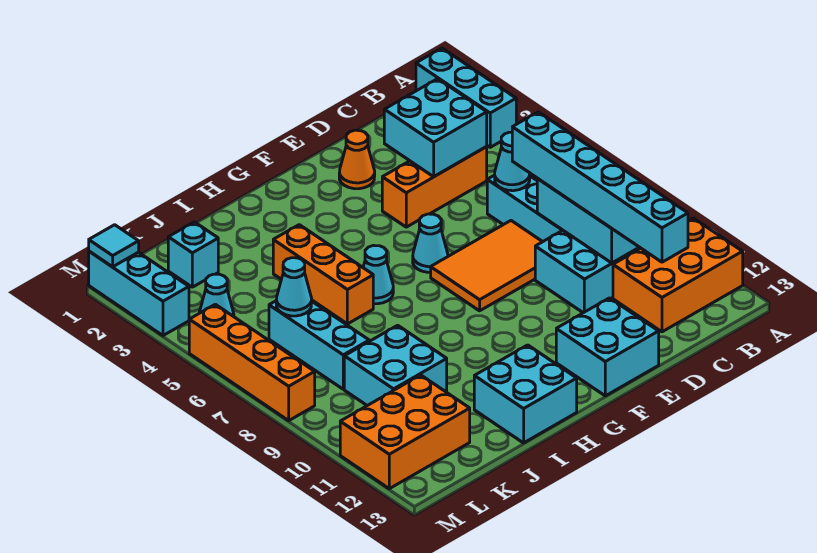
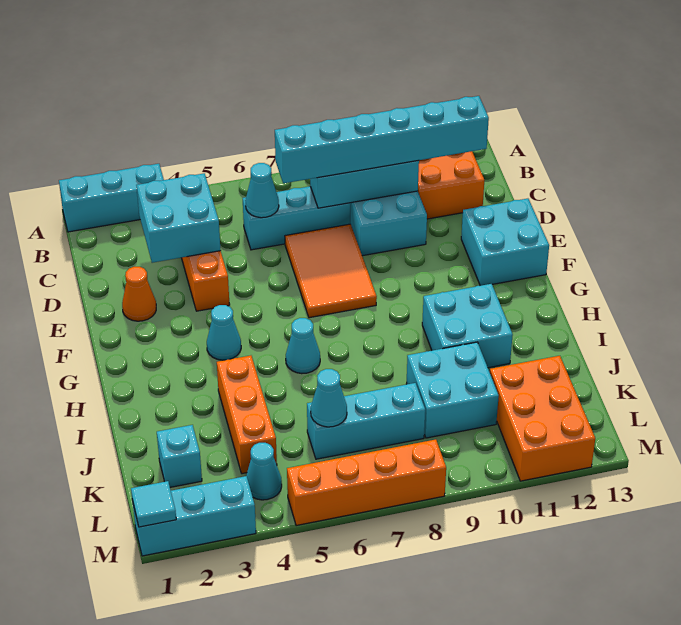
cyan 1x1 cone [413,214,448,272] -> cyan 1x1 cone moved to [207,305,241,360]
cyan 2x2 brick [474,345,577,443] -> cyan 2x2 brick moved to [422,284,513,368]
orange 1x3 brick [273,225,373,324] -> orange 1x3 brick turned to [217,356,277,474]

